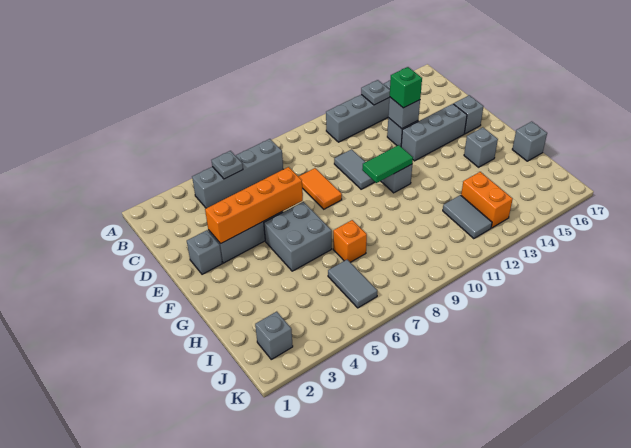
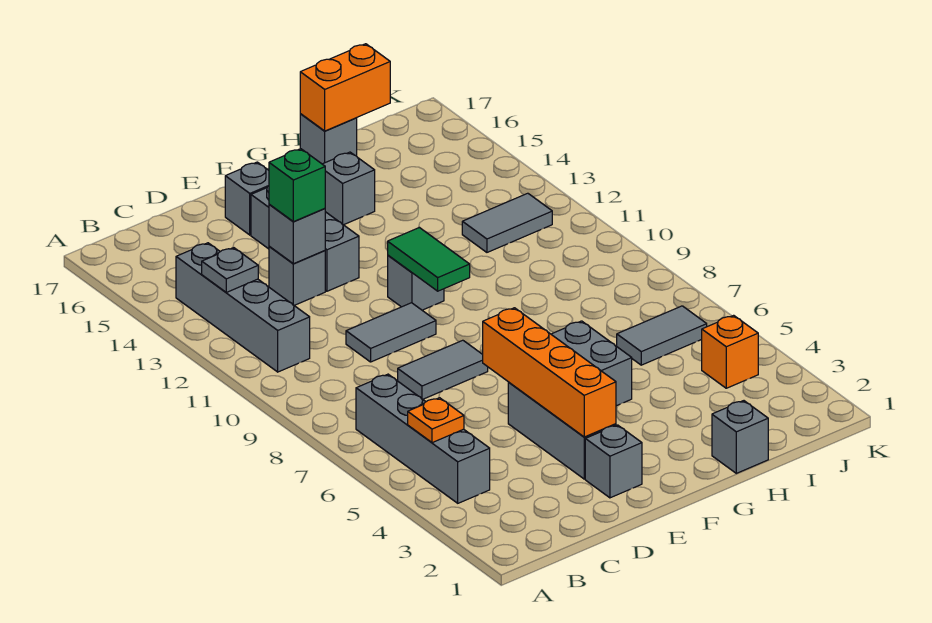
grey 1x1 plate [211,151,243,179] -> orange 1x1 plate [408,398,464,443]
orange 1x2 tile [298,168,342,209] -> grey 1x2 tile [398,340,488,399]
orange 1x1 brick [333,220,367,262] -> orange 1x1 brick moved to [702,315,758,388]
orange 1x2 brick [461,172,513,228] -> orange 1x2 brick moved to [300,44,390,131]
grey 1x1 brick [255,312,293,359] -> grey 1x1 brick moved to [712,401,768,473]

